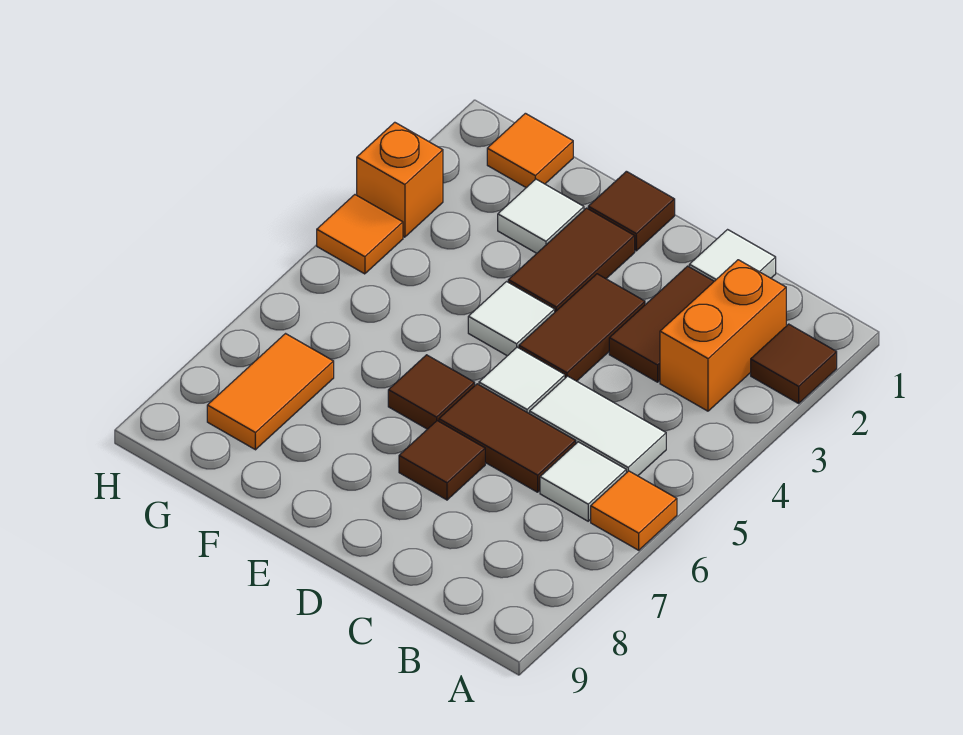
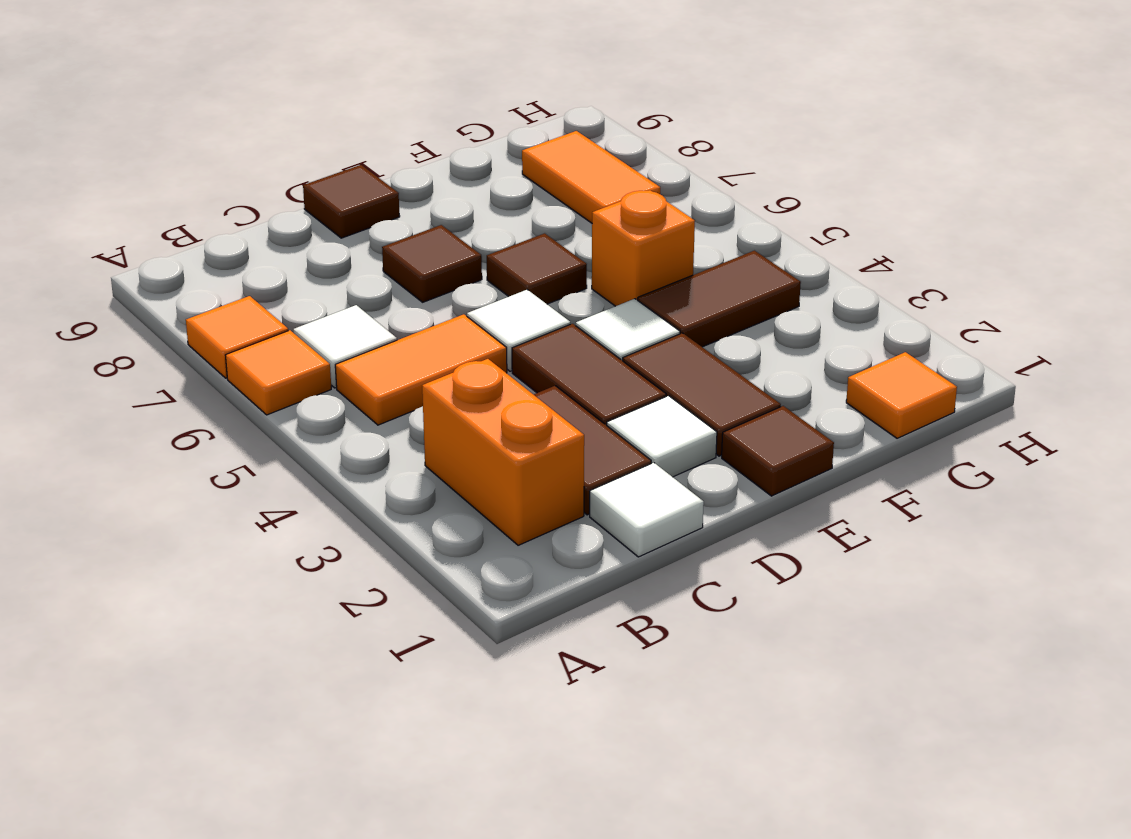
brown 1x1 tile [751,324,837,403] -> brown 1x1 tile moved to [303,165,400,238]
white 1x2 tile [530,376,666,476] -> orange 1x2 tile [335,314,507,425]
brown 1x2 tile [439,384,576,492] -> brown 1x2 tile moved to [638,251,801,347]
white 1x1 tile [498,179,584,253] -> white 1x1 tile moved to [607,396,717,477]
orange 1x1 brick [357,122,443,237] -> orange 1x1 brick moved to [592,190,695,306]
orange 1x1 tile [317,195,403,274] -> orange 1x1 tile moved to [186,296,288,378]

